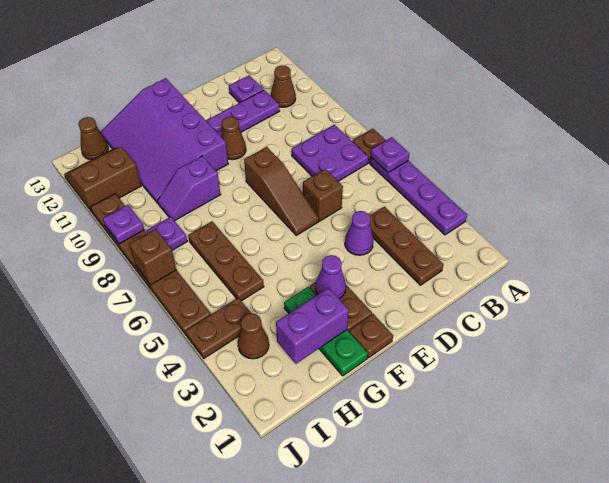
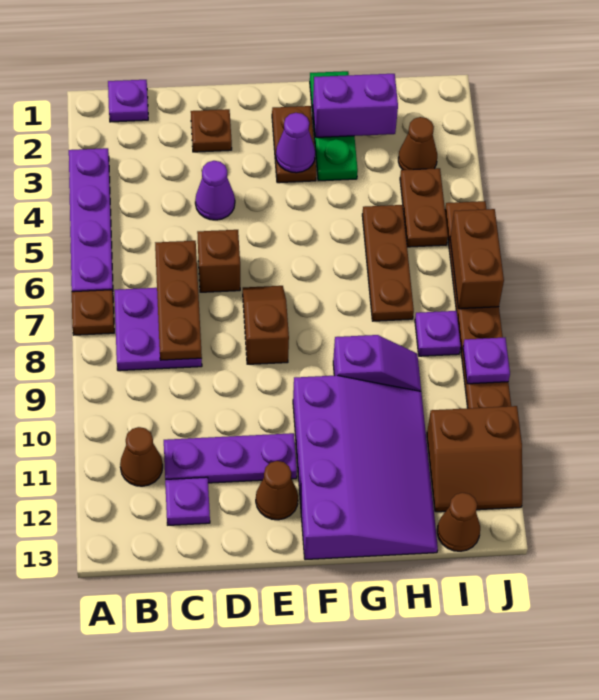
purple 1x1 plate [370,137,409,173] -> purple 1x1 plate moved to [108,80,148,122]
brown 1x3 plate [370,207,444,285] -> brown 1x3 plate moved to [155,241,202,360]
brown 1x3 slope [244,147,319,235] -> brown 1x2 slope [243,286,289,364]
brown 1x1 cone [221,117,246,160] -> brown 1x1 cone moved to [256,461,298,520]
brown 1x1 plate [349,314,393,358] -> brown 1x1 plate moved to [191,109,232,152]
brown 1x2 plate [186,298,251,358] -> brown 1x2 plate turned to [400,168,448,247]
brown 1x1 brick [129,229,176,285] -> brown 1x2 brick [450,209,504,309]

